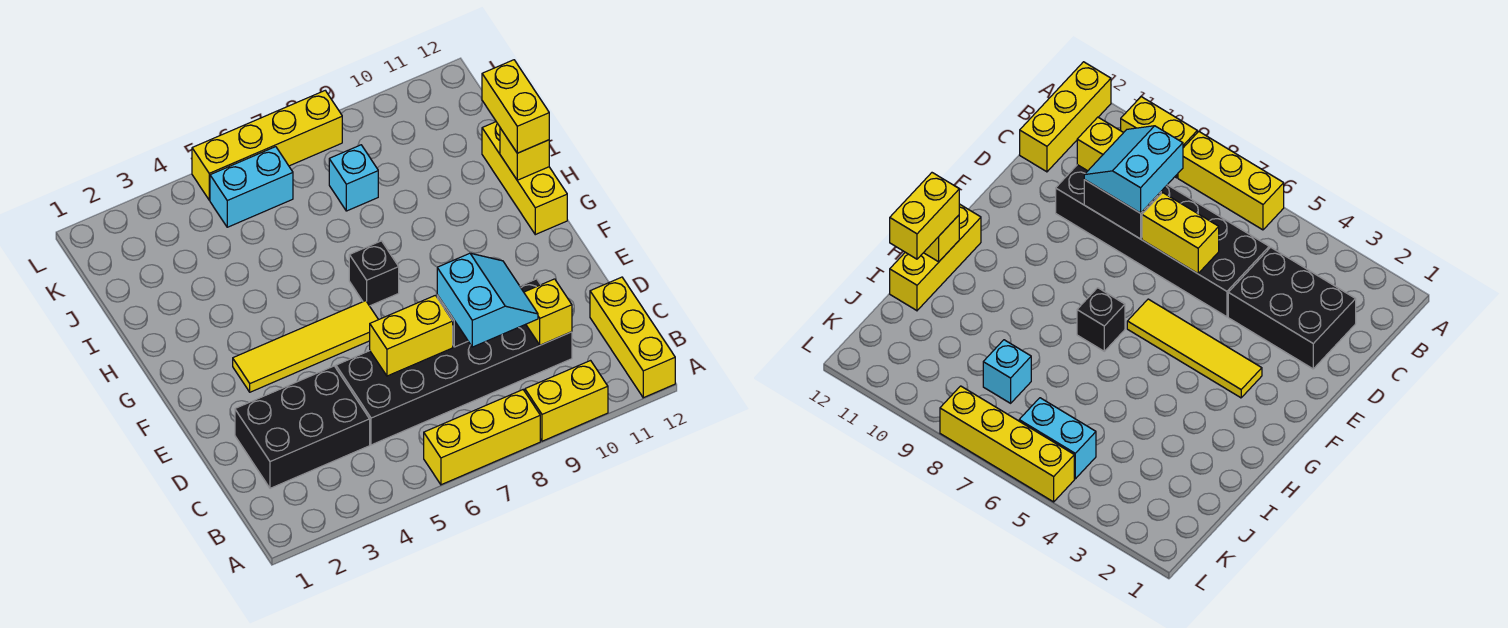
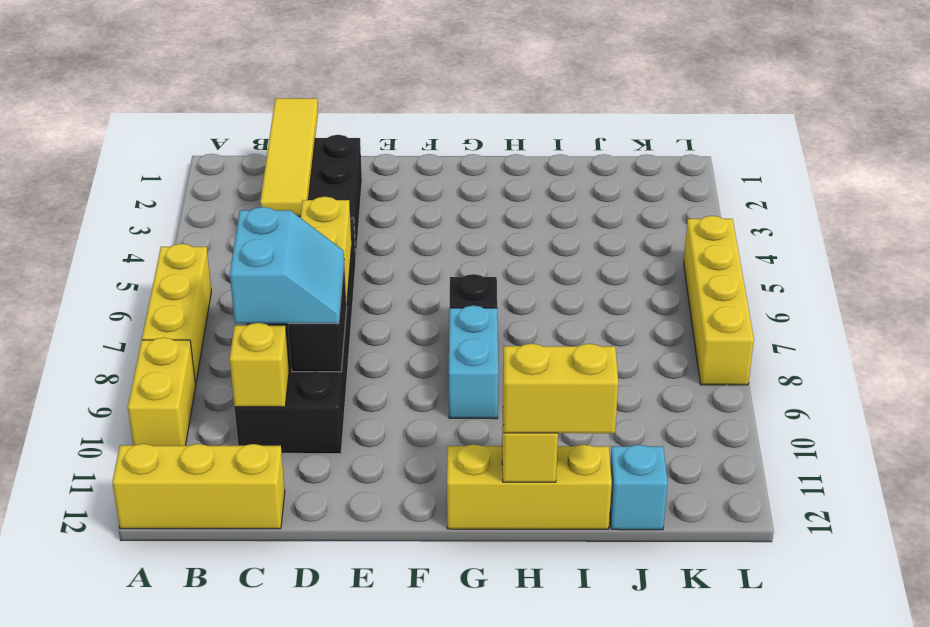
cyan 2x2 slope [437,253,538,347] -> cyan 2x2 slope turned to [230,207,344,323]
yellow 1x4 tile [233,301,378,392] -> yellow 1x4 tile moved to [260,98,318,216]
cyan 1x1 brick [329,145,378,211] -> cyan 1x1 brick moved to [610,445,668,530]
cyan 1x2 brick [210,147,293,227] -> cyan 1x2 brick moved to [449,305,498,419]

